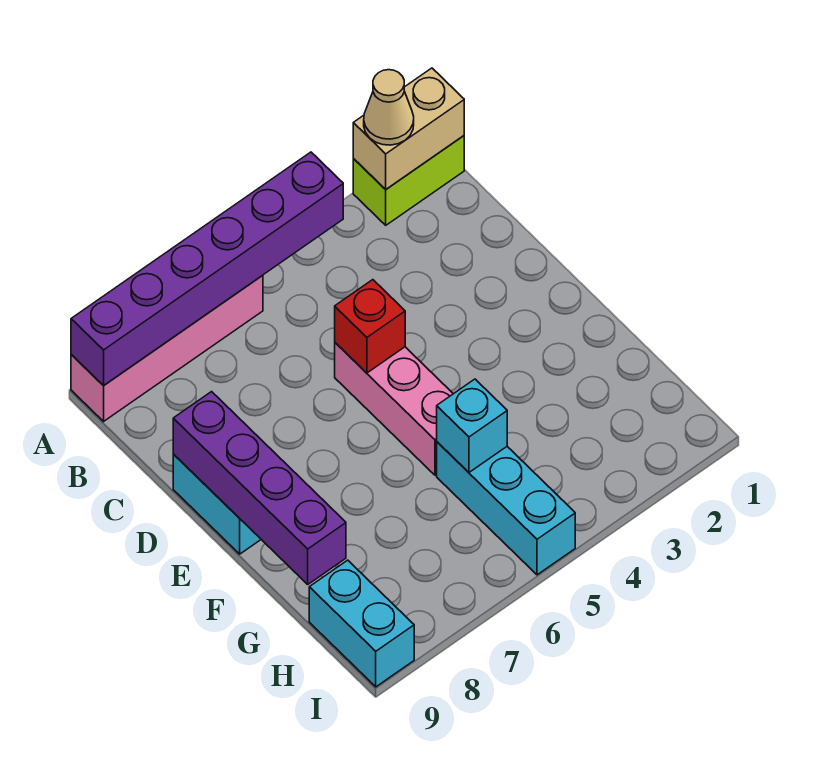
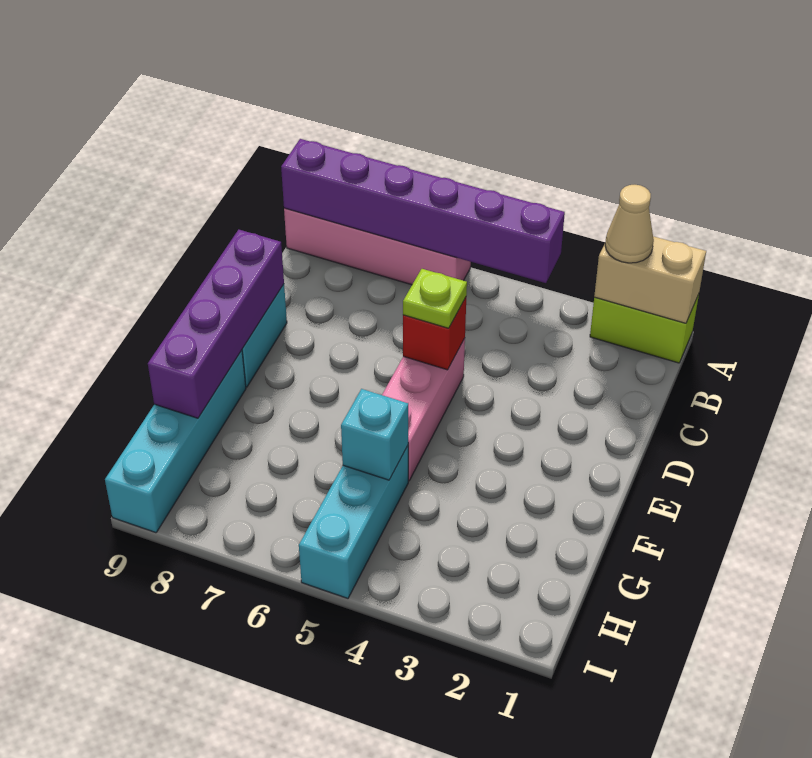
none -> lime 1x1 plate [403,269,467,328]
cyan 1x2 brick [309,560,414,687] -> cyan 1x4 brick [105,350,246,533]

